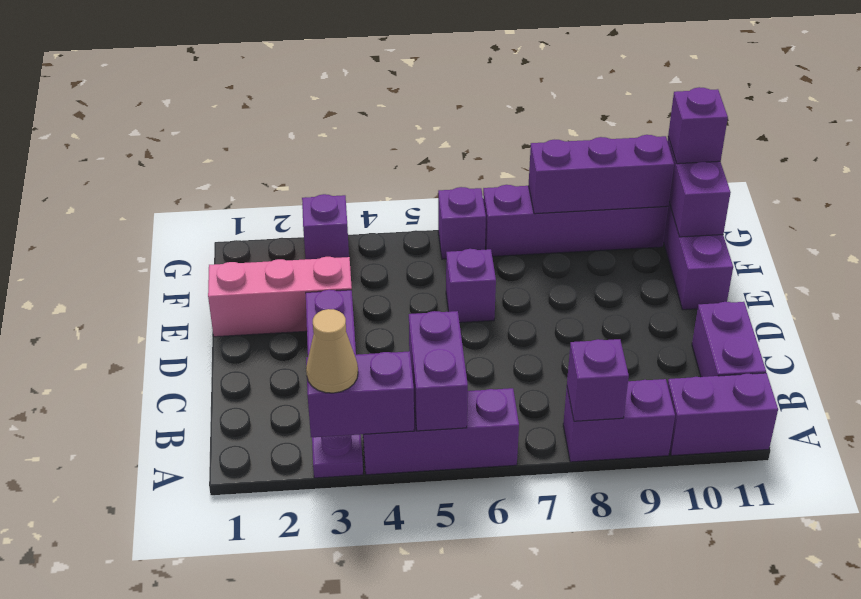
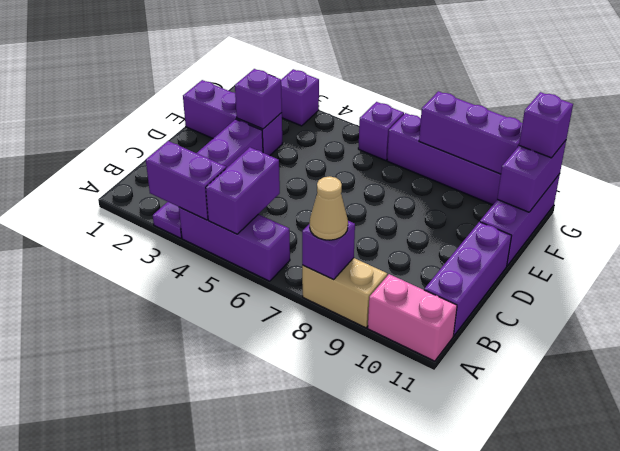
tan 1x1 cone [306,309,358,393] -> tan 1x1 cone moved to [309,176,348,240]
purple 1x2 brick [563,379,675,462] -> tan 1x2 brick [302,258,387,328]
purple 1x2 brick [667,373,778,456] -> pink 1x2 brick [368,274,457,361]
purple 1x2 brick [692,302,766,377] -> purple 1x3 brick [424,222,512,336]
pink 1x3 brick [208,257,352,337] -> purple 1x3 brick [183,80,282,156]
purple 1x1 brick [446,249,496,323] -> purple 1x1 brick moved to [235,69,282,129]

